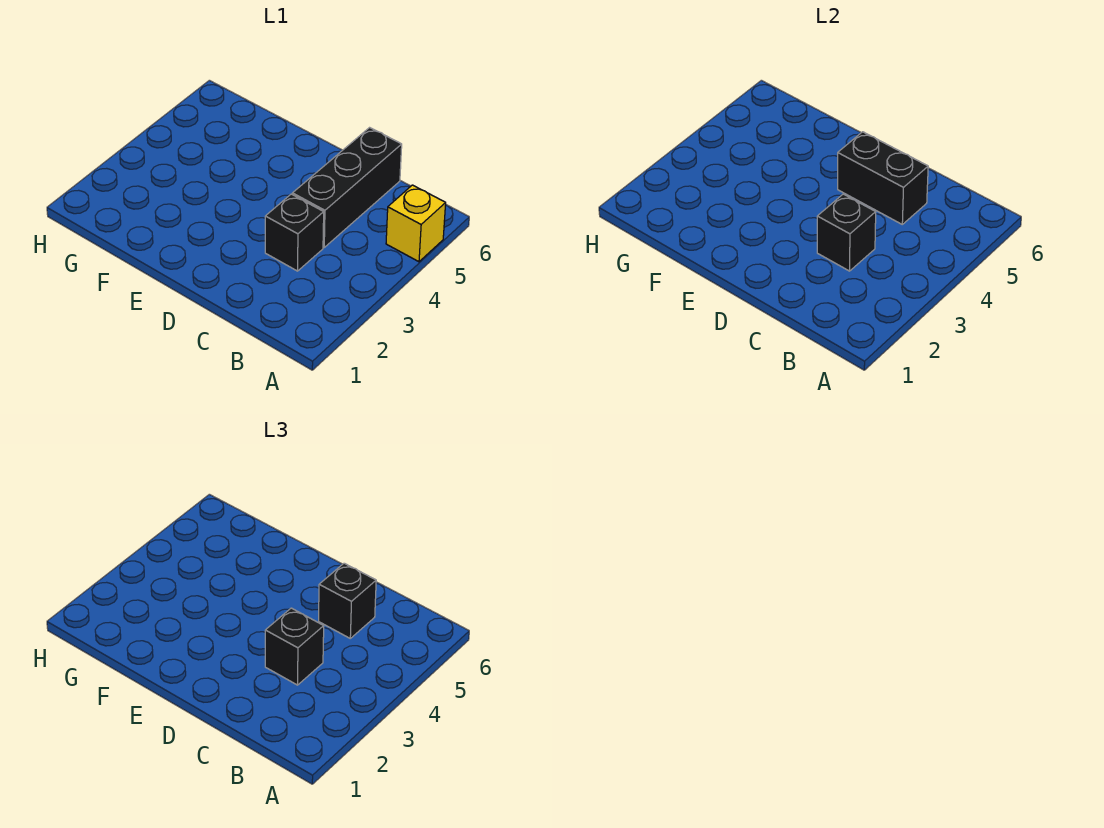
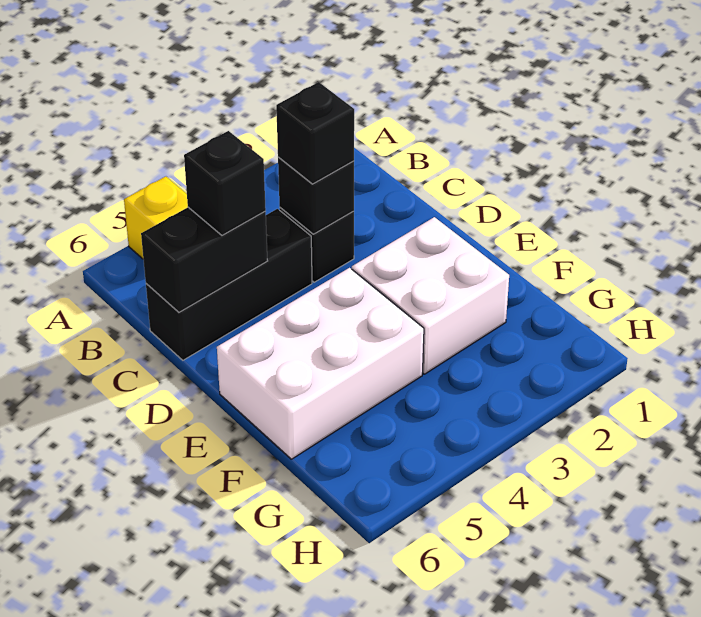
black 1x2 brick [838,132,928,224] -> black 1x2 brick turned to [141,207,267,312]
none -> white 2x2 brick [352,217,509,374]
none -> white 2x3 brick [217,268,424,459]

